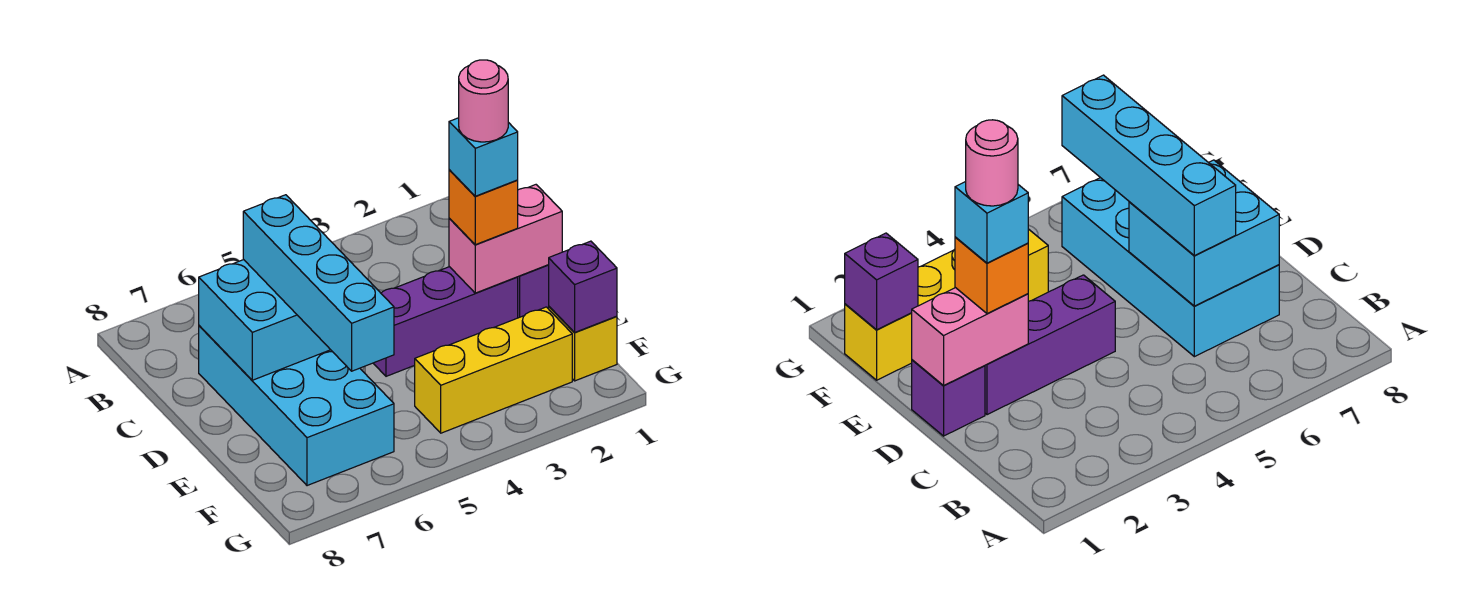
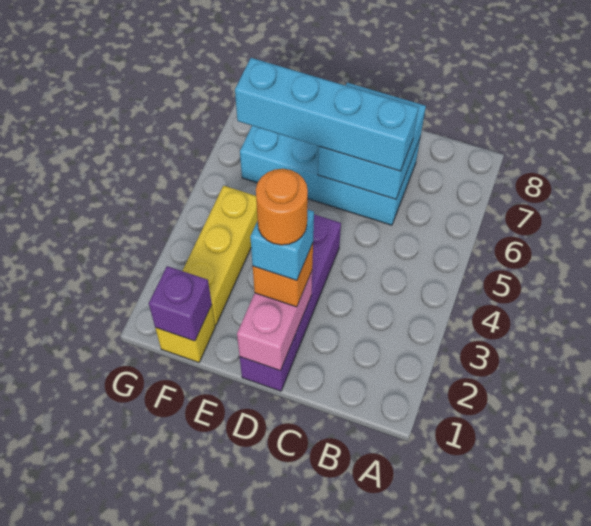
pink 1x1 round brick [459,60,508,142] -> orange 1x1 round brick [256,169,308,245]

